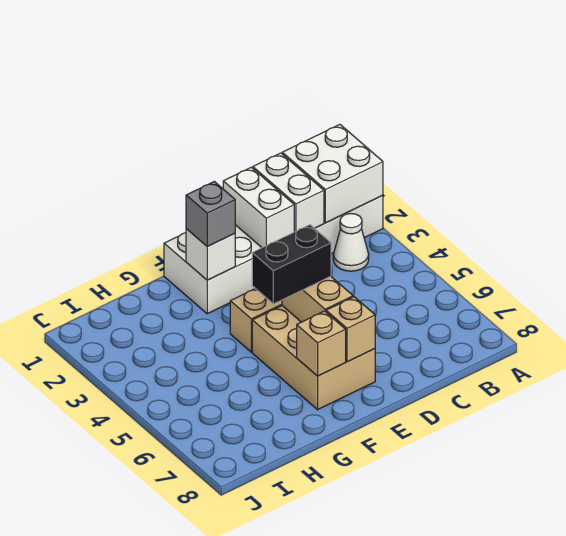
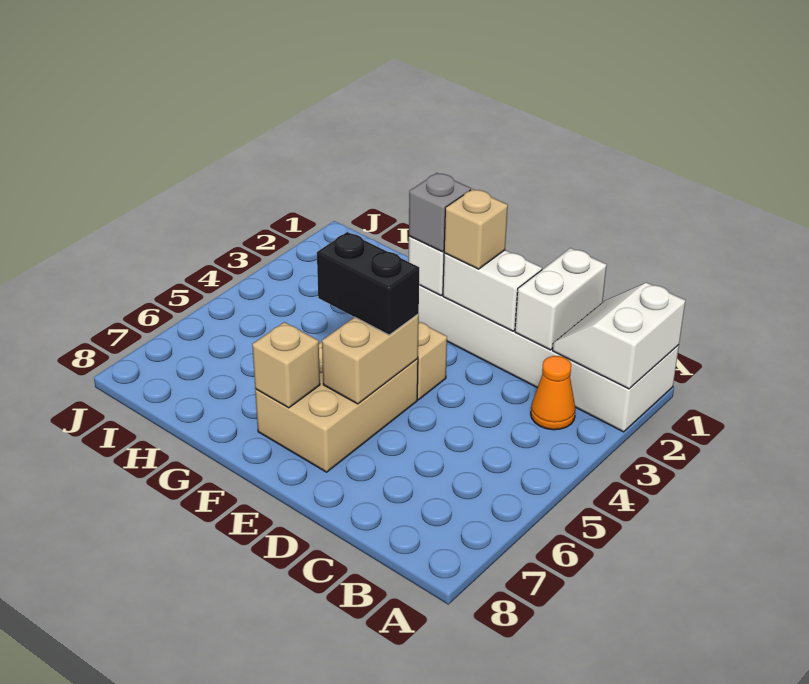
white 2x2 brick [282,125,383,223] -> white 2x2 slope [553,283,685,389]
white 1x1 cone [333,214,369,271] -> orange 1x1 cone [531,356,576,430]
white 1x2 brick [223,167,294,248] -> white 1x2 brick turned to [443,250,542,331]
tan 1x1 brick [326,297,375,362] -> tan 1x1 brick moved to [444,189,508,269]

